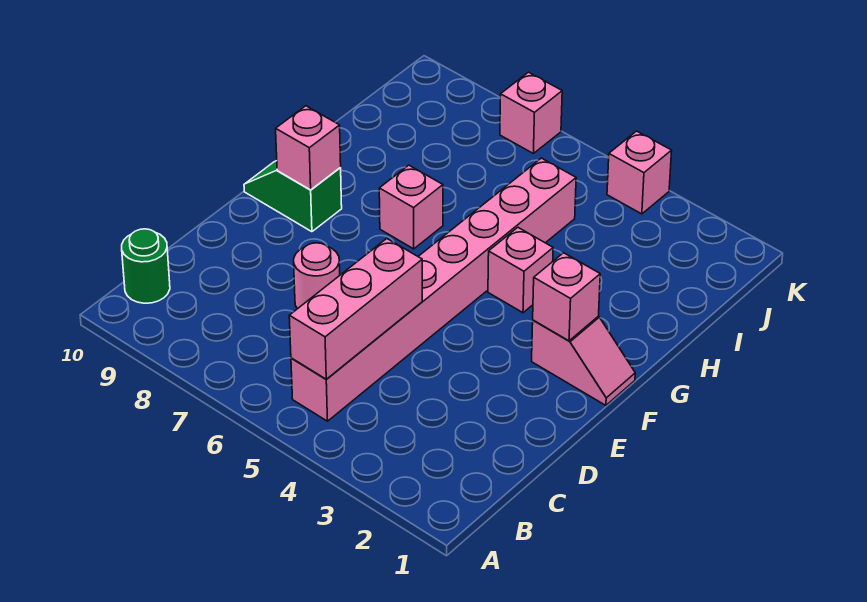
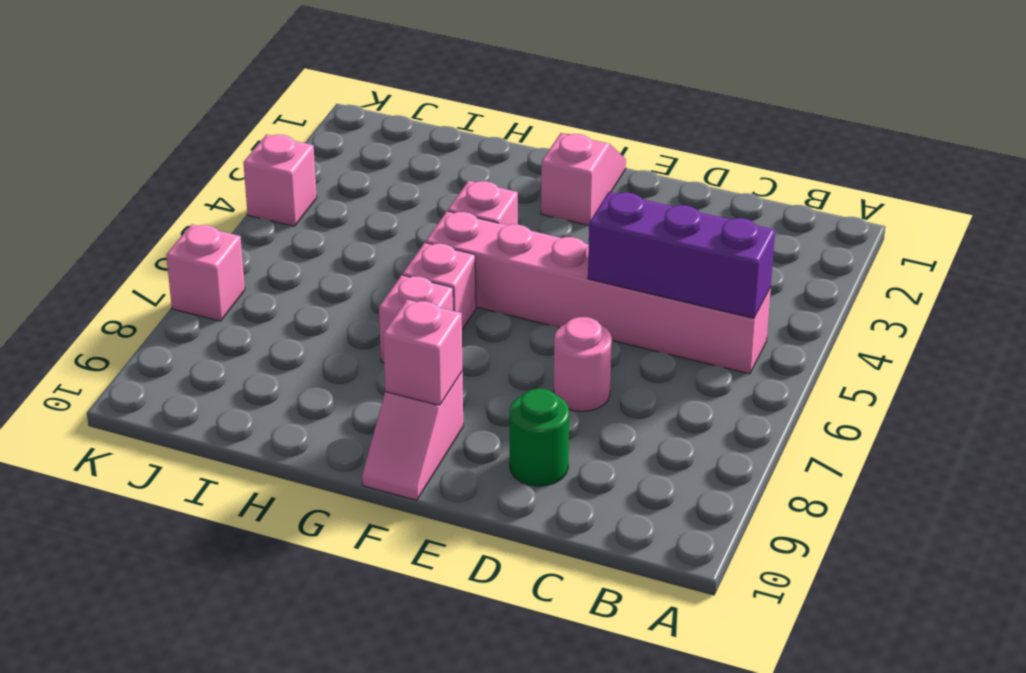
pink 1x8 brick [291,158,576,421] -> pink 1x6 brick [425,211,771,374]
pink 1x3 brick [289,239,422,379] -> purple 1x3 brick [588,192,775,318]
green 1x1 round brick [122,229,170,303] -> green 1x1 round brick moved to [510,389,569,486]
pink 1x1 brick [533,253,600,341] -> pink 1x1 brick moved to [403,243,476,329]
green 1x2 slope [244,161,342,232] -> pink 1x2 slope [362,371,463,500]

